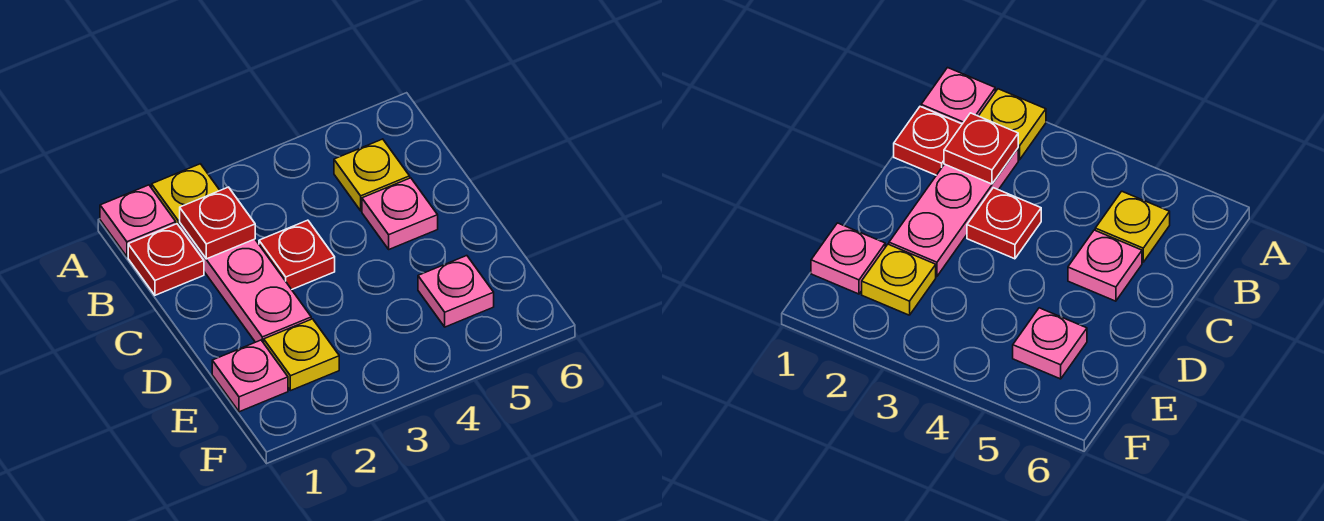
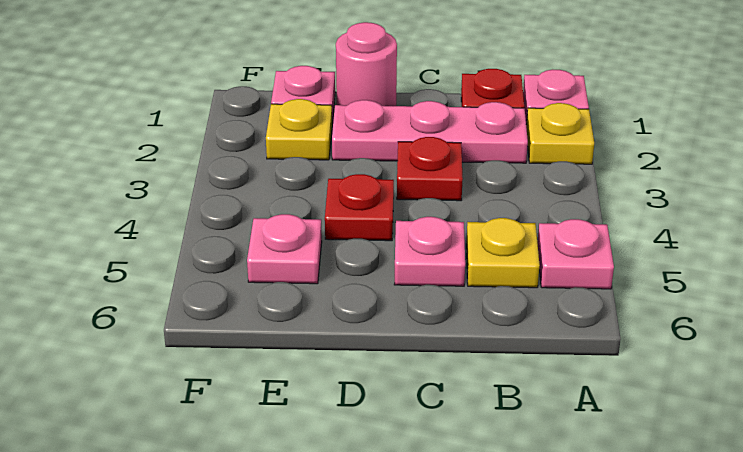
none -> pink 1x1 plate [537,219,614,289]
red 1x1 plate [180,187,255,259] -> red 1x1 plate moved to [325,174,394,241]
none -> pink 1x1 round brick [336,22,397,106]

